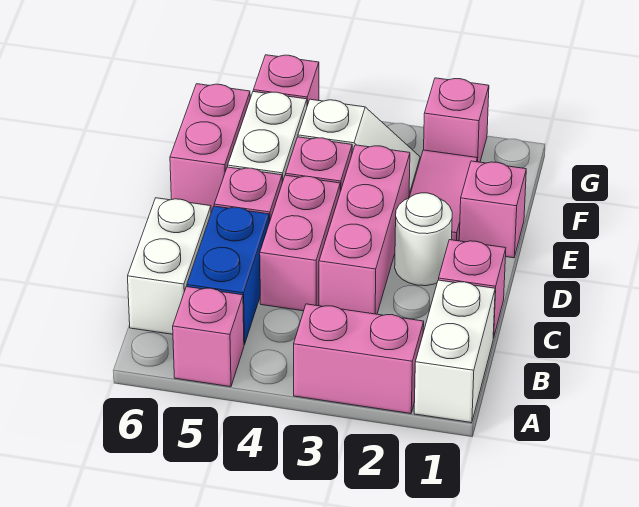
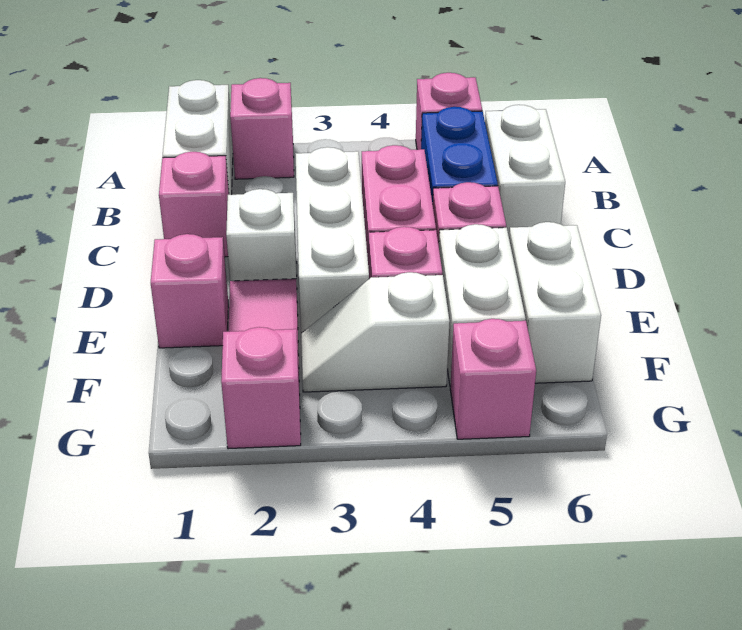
pink 1x2 brick [294,304,424,414] -> pink 1x1 brick [230,78,294,179]
pink 1x3 brick [319,145,410,314] -> white 1x3 brick [296,147,369,333]
white 1x1 round brick [395,193,452,286] -> white 1x1 brick [226,189,297,284]
pink 1x2 brick [170,84,250,212] -> white 1x2 brick [509,222,601,383]

